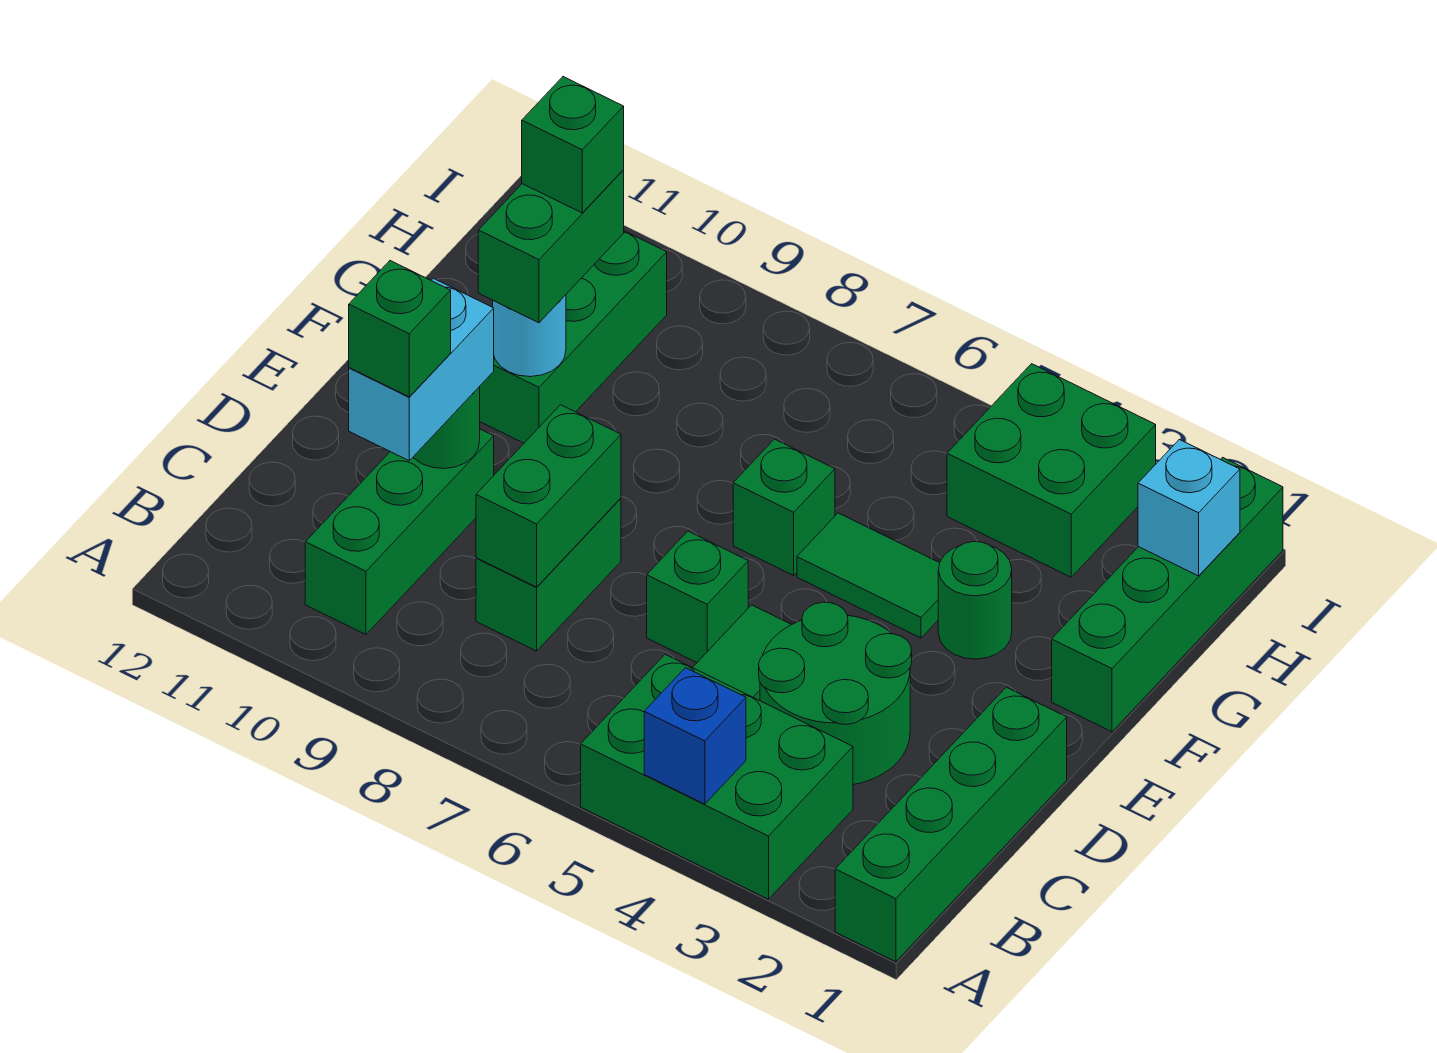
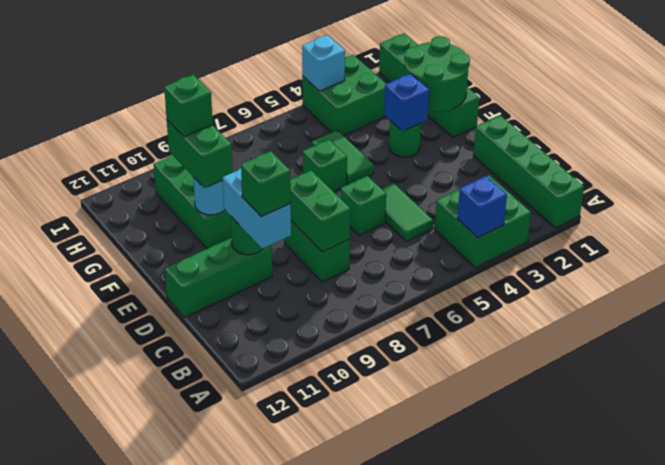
green 2x3 brick [581,654,853,899] -> green 2x2 brick [435,175,531,268]
green 1x3 brick [305,429,494,634] -> green 1x3 brick turned to [165,238,272,317]
green 2x2 round brick [759,602,912,785] -> green 2x2 round brick moved to [405,36,470,112]
none -> blue 1x1 brick [384,74,429,131]
green 1x2 tile [797,513,940,638] -> green 1x2 tile turned to [312,130,374,185]
cyan 1x1 brick [1138,439,1240,576] -> cyan 1x1 brick moved to [302,35,345,91]

